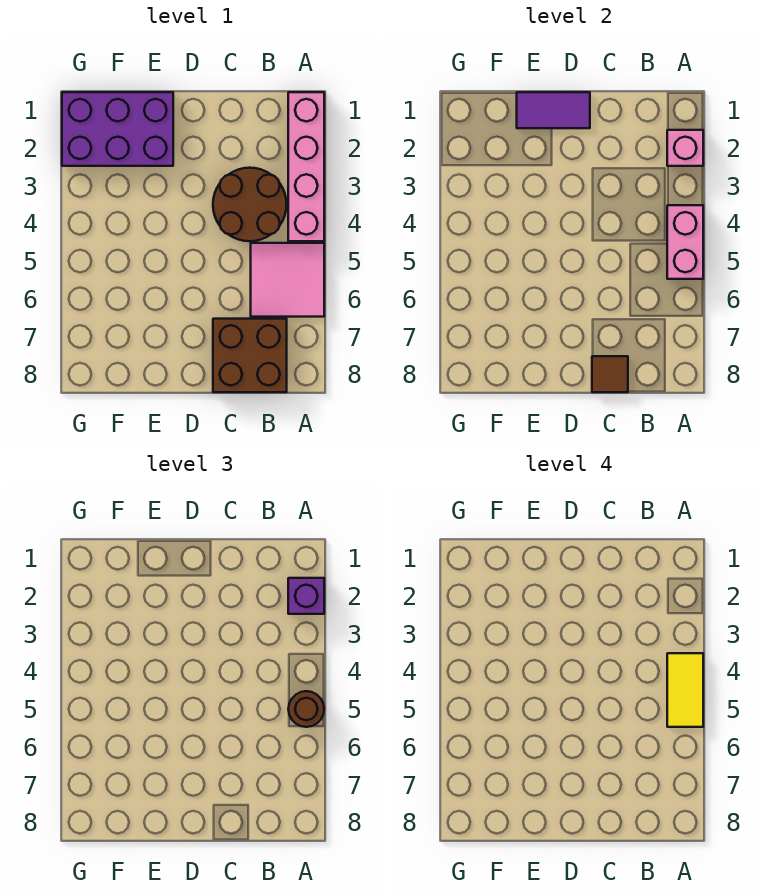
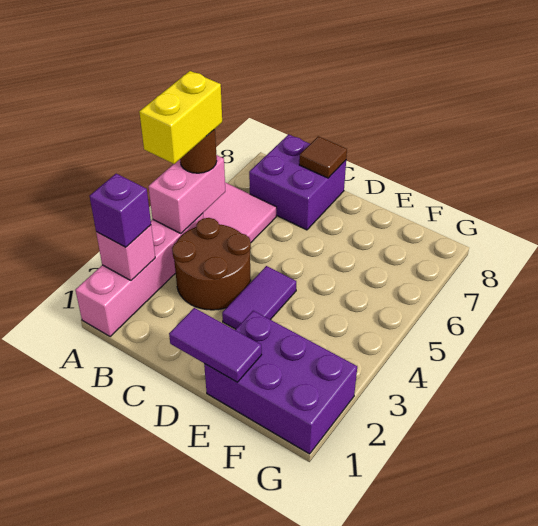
yellow 1x2 tile [667,653,703,727] -> yellow 1x2 brick [139,71,222,164]
brown 2x2 brick [213,319,287,392] -> purple 2x2 brick [249,134,346,230]
none -> purple 1x2 tile [222,266,296,329]

